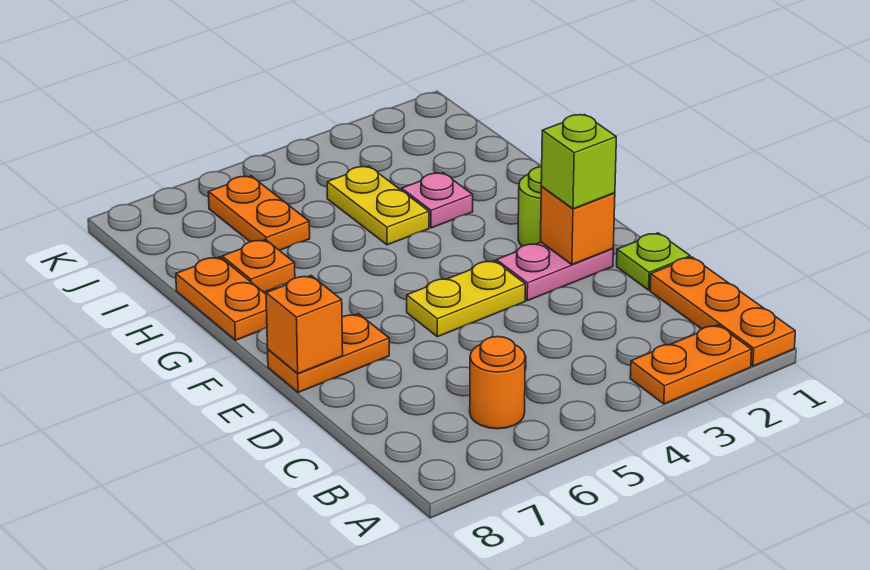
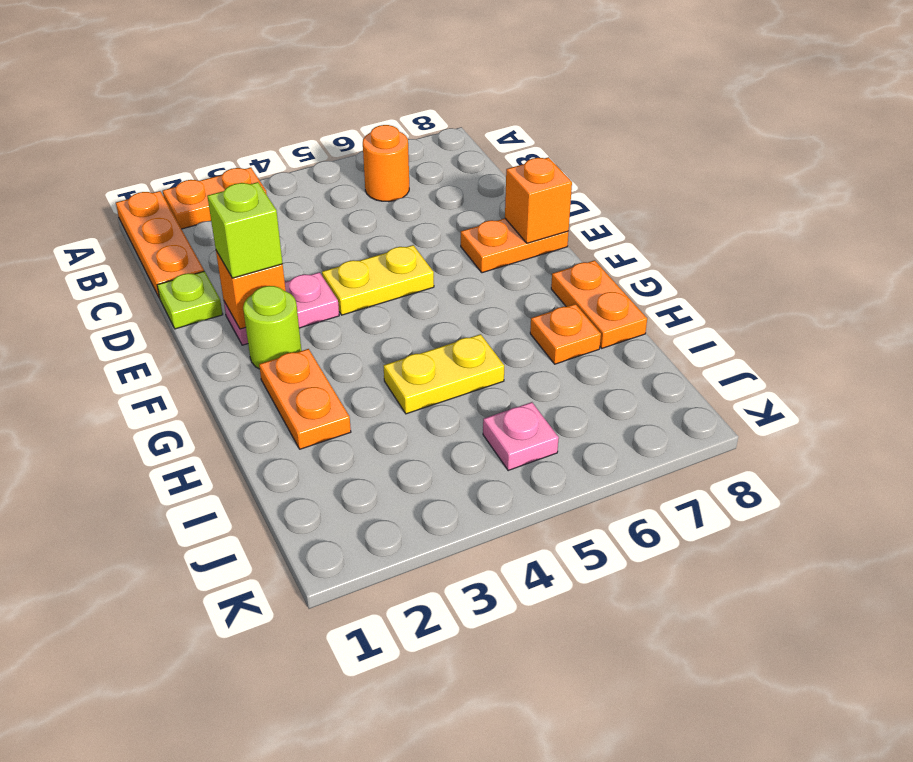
pink 1x1 plate [402,173,473,228] -> pink 1x1 plate moved to [483,402,559,471]
yellow 1x2 plate [327,166,429,245] -> yellow 1x2 plate turned to [383,334,504,414]
orange 1x2 plate [208,176,310,250] -> orange 1x2 plate moved to [259,349,351,449]

